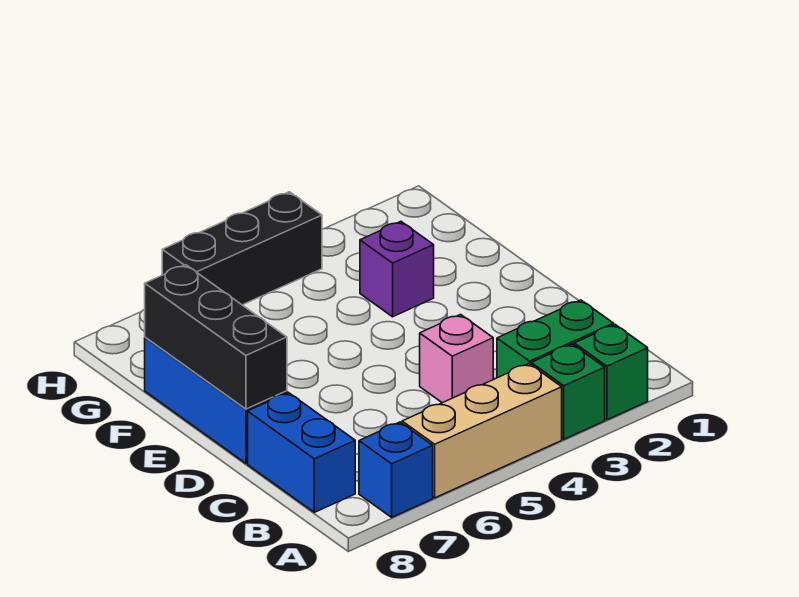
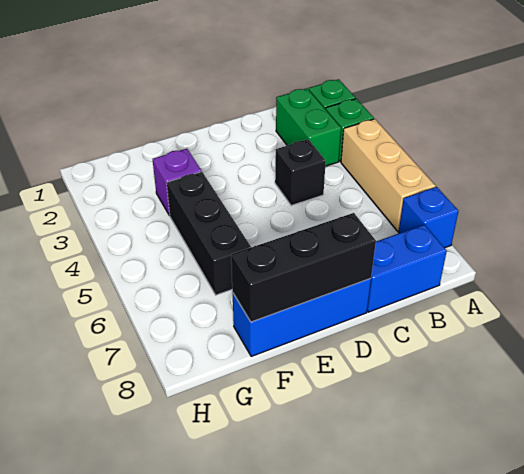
pink 1x1 brick [420,315,493,403] -> black 1x1 brick [275,139,326,206]
black 1x3 brick [162,192,322,305] -> black 1x3 brick moved to [167,172,251,295]

